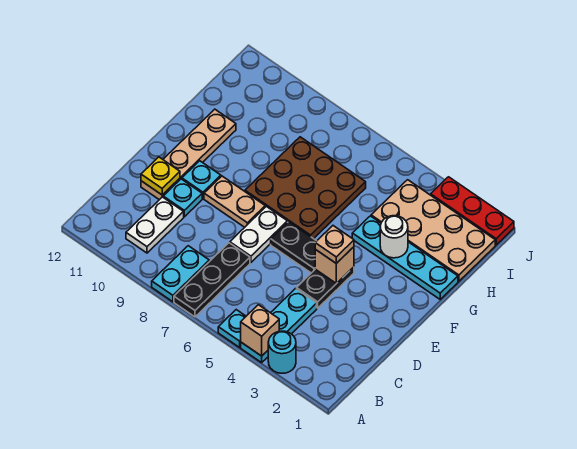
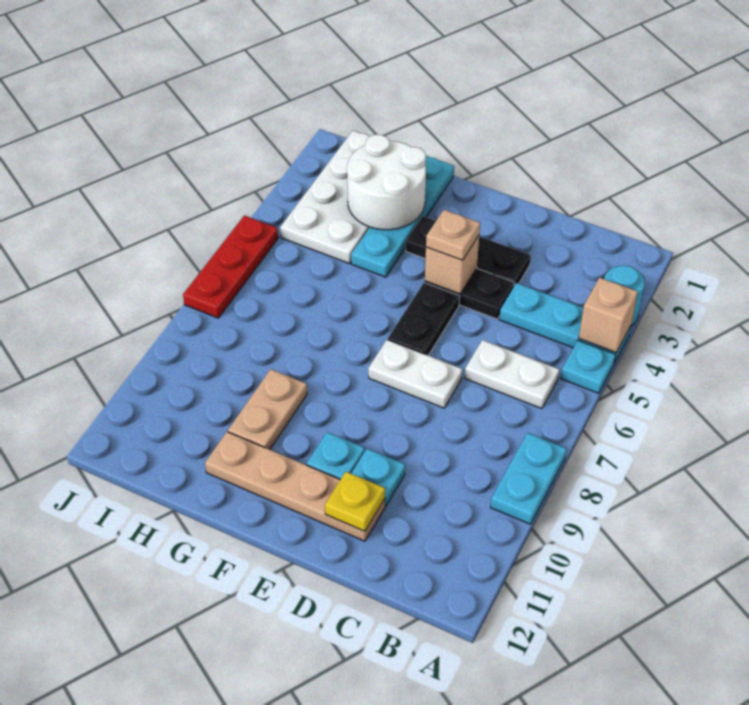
black 1x3 plate [174,243,250,317] -> black 1x3 plate moved to [406,216,531,286]
cyan 1x2 plate [152,246,209,302] -> cyan 1x2 plate turned to [491,433,567,524]
white 1x2 plate [126,197,184,253] -> white 1x2 plate moved to [465,340,559,409]
tan 1x2 plate [204,176,265,227] -> tan 1x2 plate moved to [228,369,307,450]
brown 3x3 plate [245,137,366,239] -> none
white 1x1 round brick [380,216,408,258] -> white 2x2 round brick [347,135,426,230]
tan 2x4 plate [371,180,495,281] -> white 2x4 plate [280,131,370,264]
red 1x3 plate [431,177,514,245] -> red 1x3 plate moved to [183,215,278,318]

